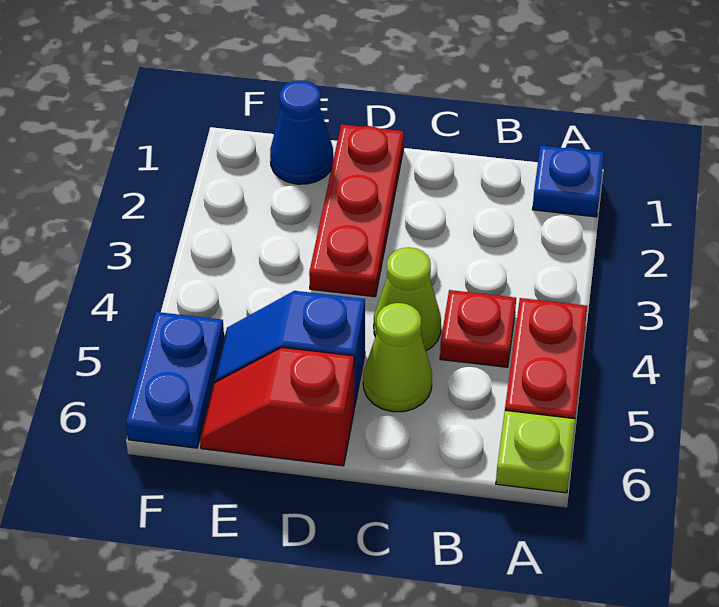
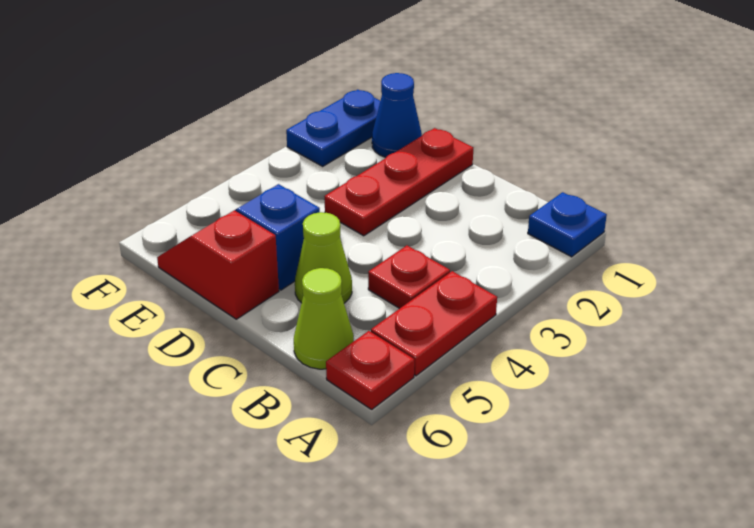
lime 1x1 plate [496,410,575,493] -> red 1x1 plate [326,331,414,410]
lime 1x1 cone [374,248,441,351] -> lime 1x1 cone moved to [294,268,354,369]
blue 1x2 plate [126,312,224,448] -> blue 1x2 plate moved to [286,90,380,166]

